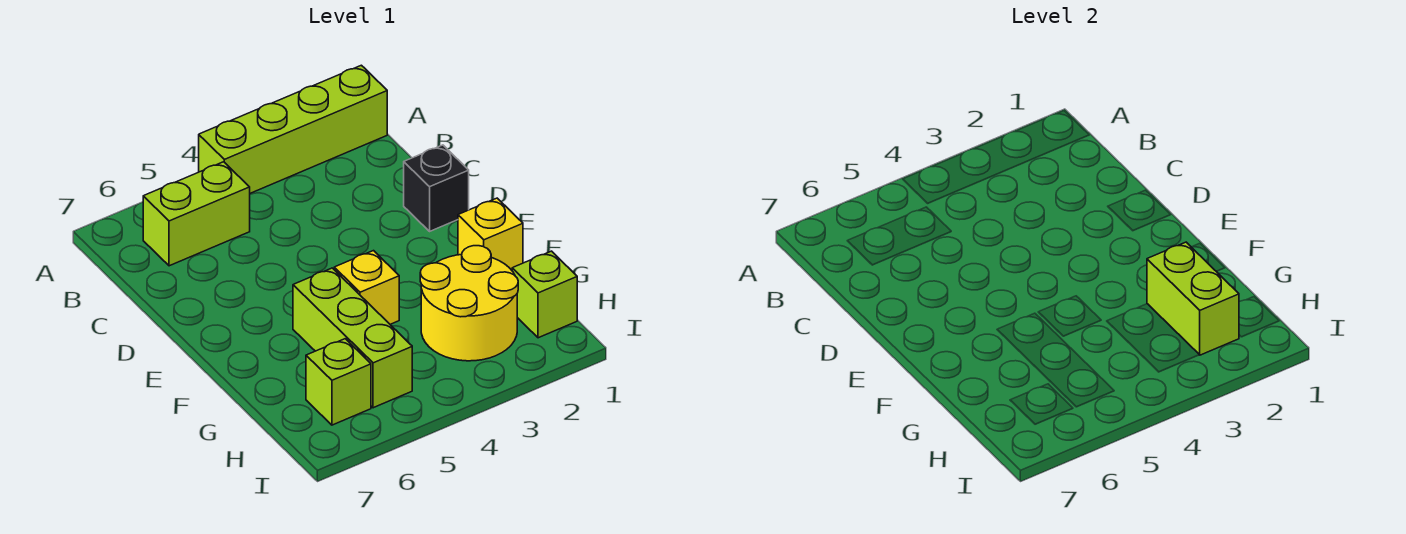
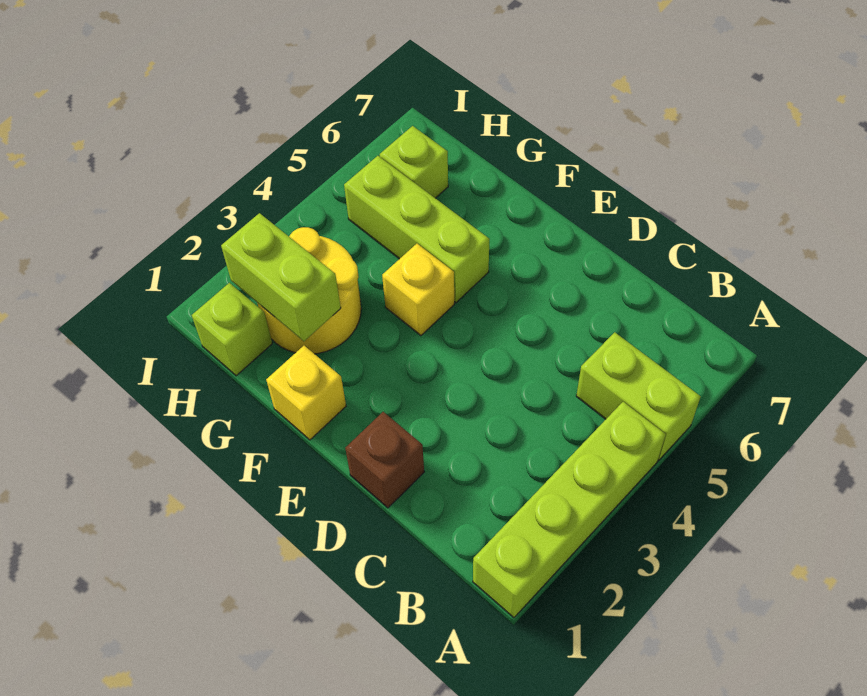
lime 1x2 brick [143,162,250,266] -> lime 1x2 brick turned to [576,332,701,460]
black 1x1 brick [404,145,469,231] -> brown 1x1 brick [345,412,424,508]

